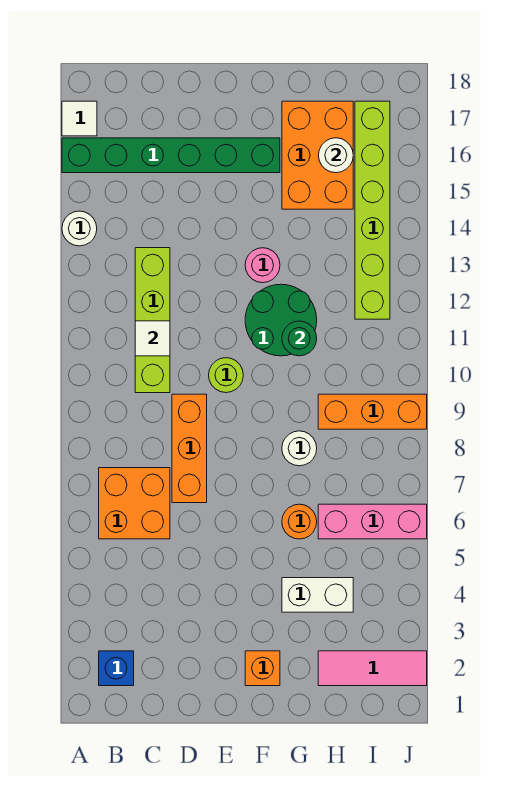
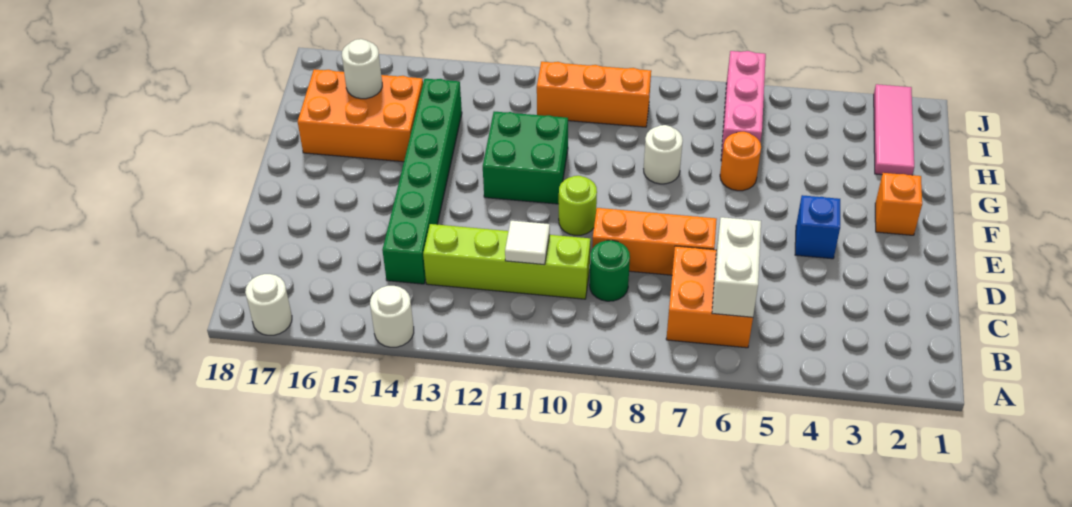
green 1x6 brick [62,138,280,173] -> green 1x6 brick moved to [382,79,462,284]
white 1x1 tile [62,101,97,136] -> white 1x1 round brick [245,274,292,335]
blue 1x1 brick [99,651,134,686] -> blue 1x1 brick moved to [795,195,840,259]
green 2x2 round brick [245,284,317,356] -> green 2x2 brick [483,112,568,204]
pink 1x1 round brick [245,248,280,283] -> none
white 1x2 brick [282,578,353,612] -> white 1x2 brick moved to [712,217,761,317]
green 1x1 round brick [282,321,317,356] -> green 1x1 round brick moved to [590,240,630,301]
orange 1x3 brick [318,394,427,429] -> orange 1x3 brick turned to [537,62,651,127]
lime 1x6 brick [355,101,390,319] -> none

